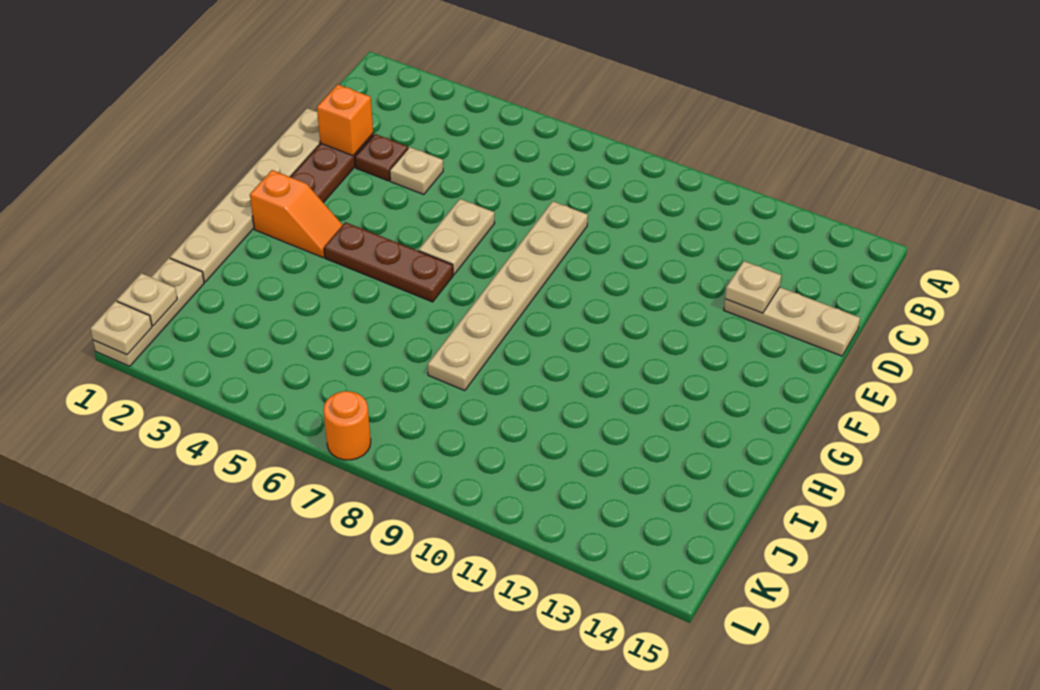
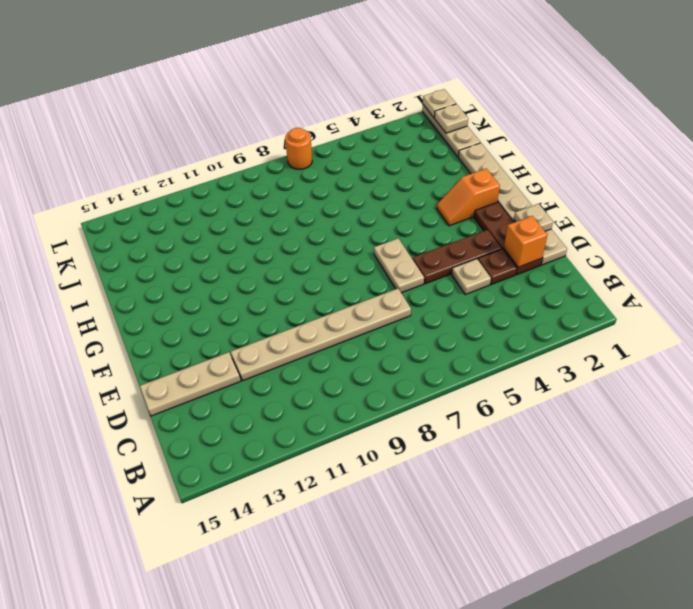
tan 1x6 plate [428,201,588,391] -> tan 1x6 plate turned to [231,289,411,381]
tan 1x1 plate [725,261,781,313] -> tan 1x1 plate moved to [514,204,553,231]
brown 1x3 plate [324,222,453,302] -> brown 1x3 plate moved to [413,230,502,284]

